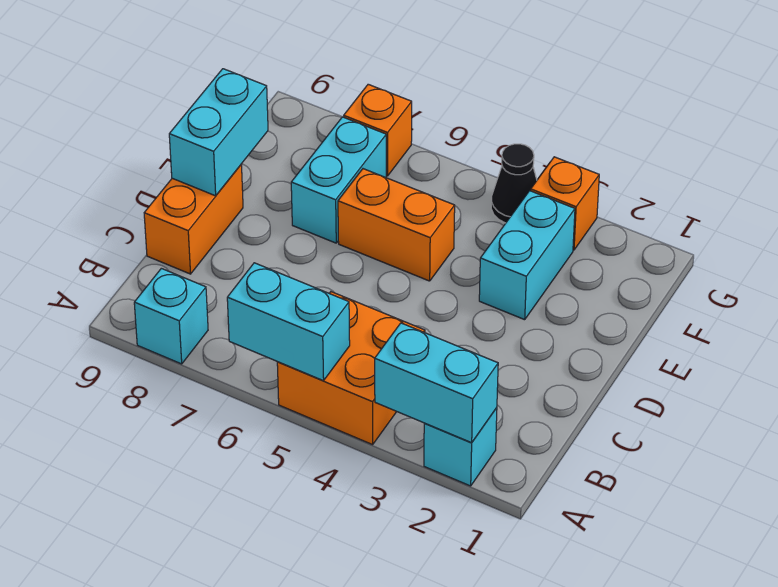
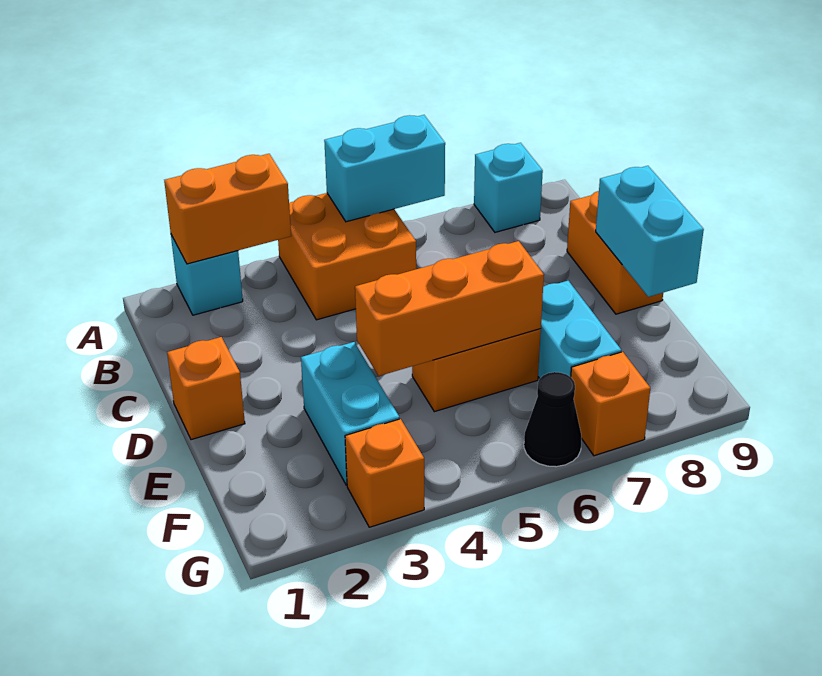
cyan 1x2 brick [375,323,498,443] -> orange 1x2 brick [164,154,291,264]
none -> orange 1x1 brick [167,337,245,440]
none -> orange 1x3 brick [355,241,544,376]
black 1x1 cone [491,144,537,223] -> black 1x1 cone moved to [524,372,581,467]

